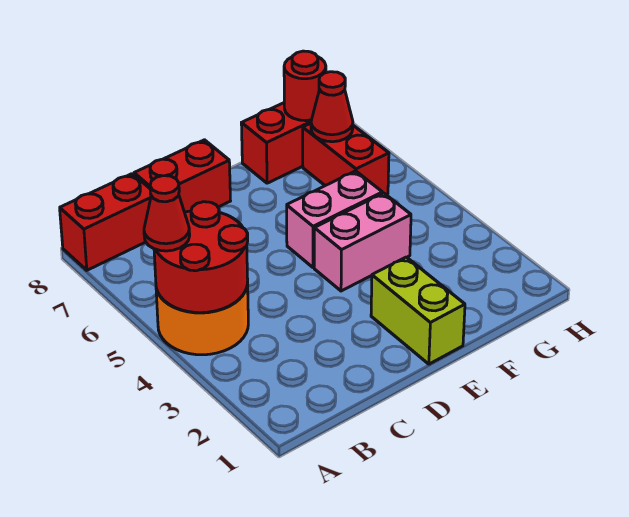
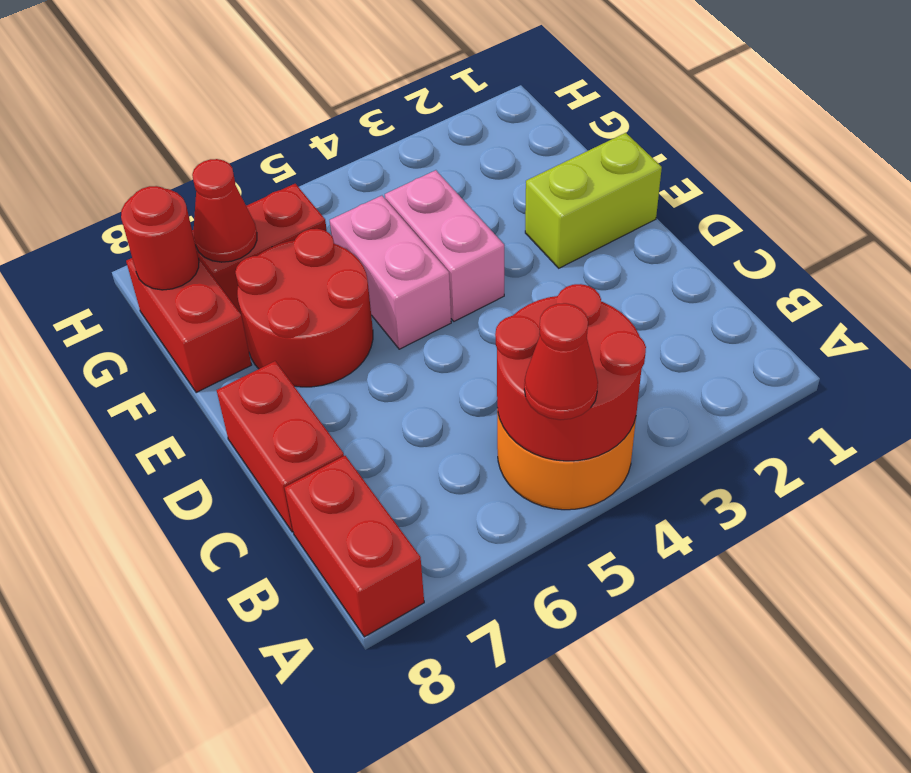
none -> red 2x2 round brick [235,229,373,387]

